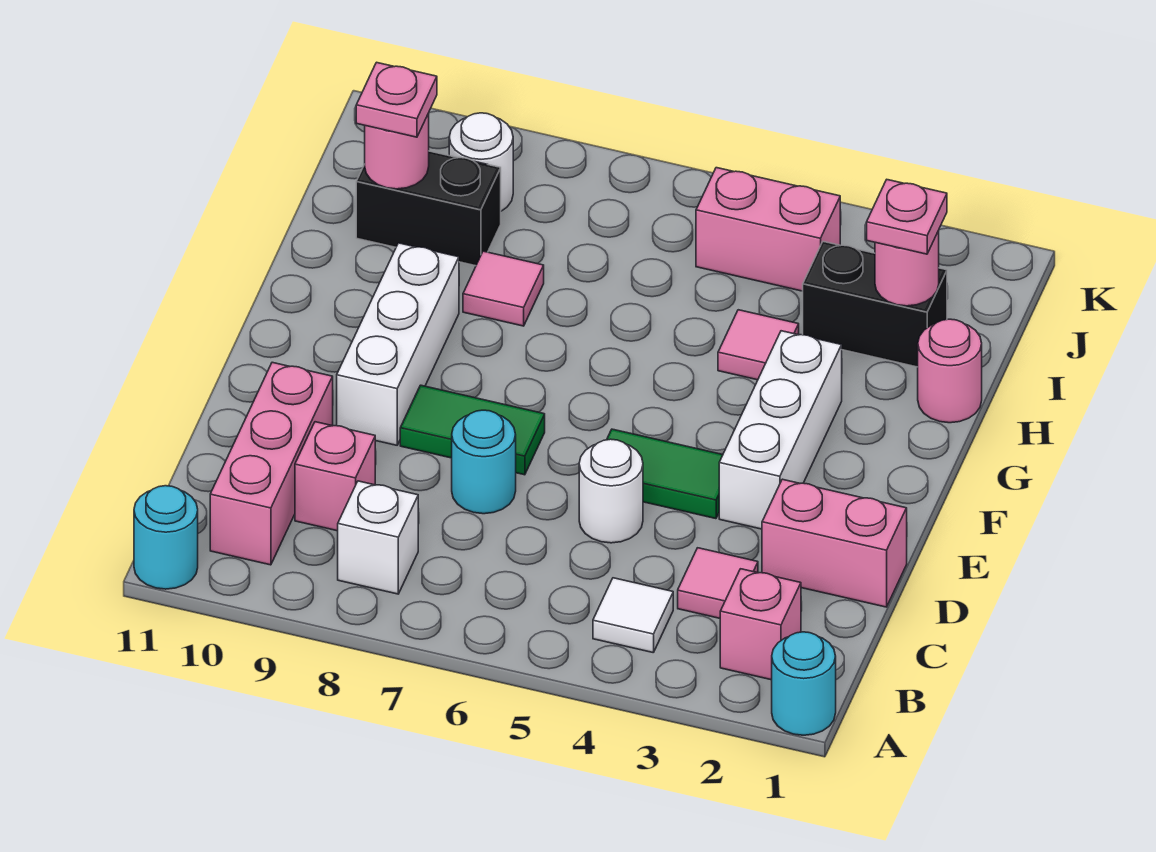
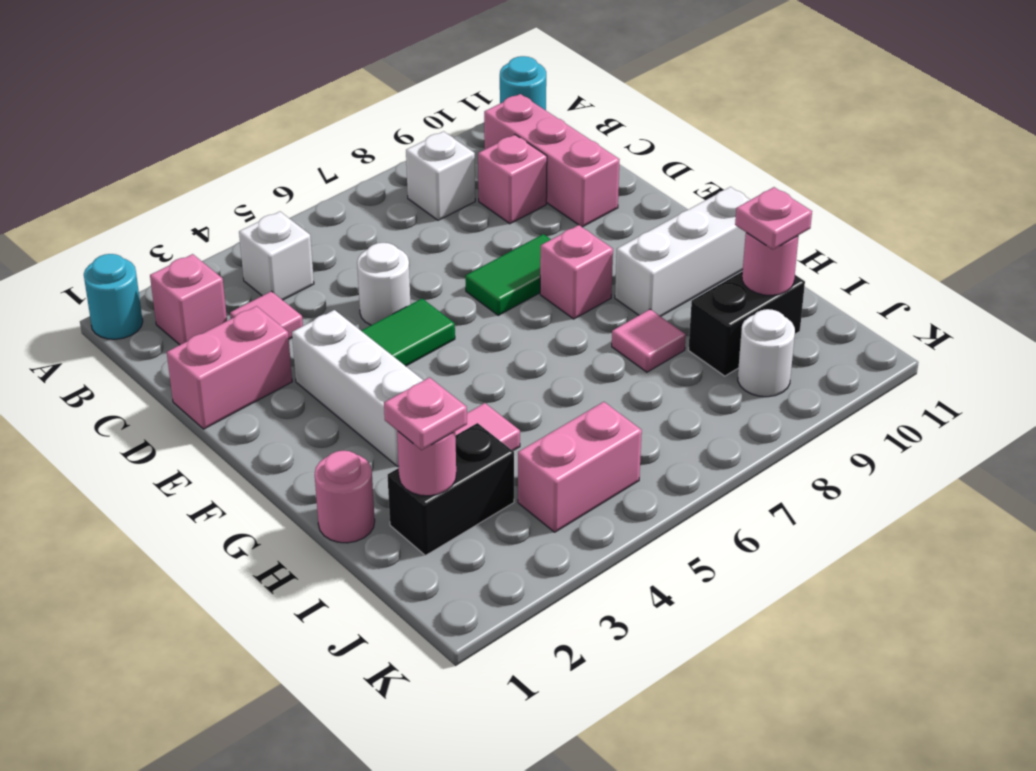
white 1x1 tile [593,578,673,653] -> white 1x1 brick [239,212,314,300]
cyan 1x1 round brick [452,410,516,514] -> none
white 1x3 brick [337,243,459,445] -> white 1x3 brick turned to [615,187,750,316]
none -> pink 1x1 brick [540,225,613,319]

